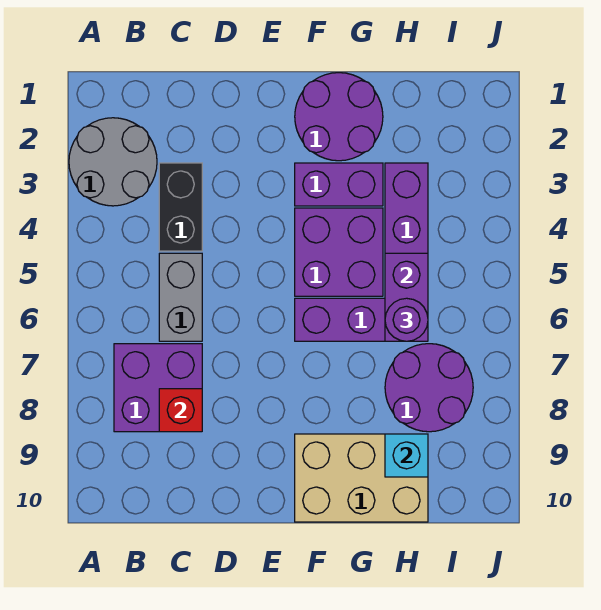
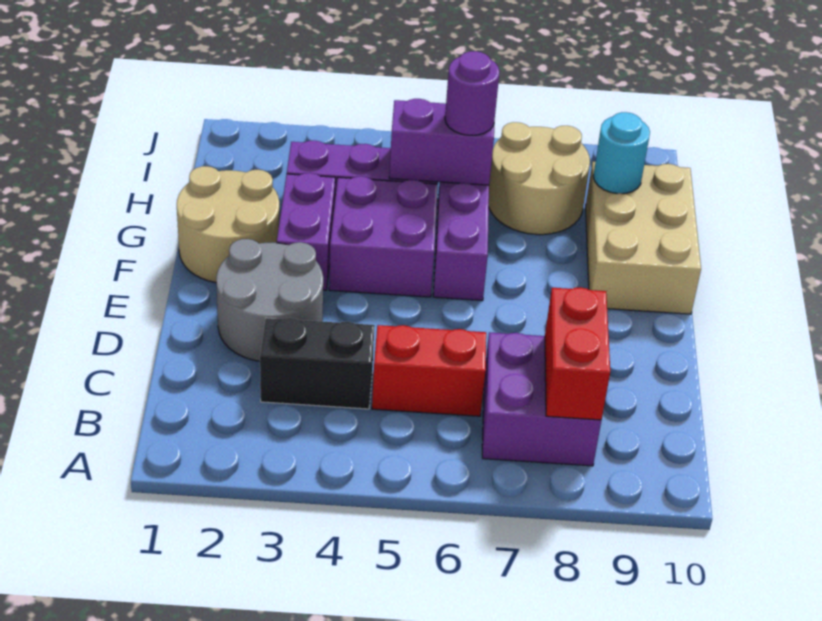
grey 2x2 round brick [69,118,157,206] -> grey 2x2 round brick moved to [216,239,323,361]
grey 1x2 brick [159,253,202,341] -> red 1x2 brick [372,325,486,416]
red 1x1 brick [159,389,202,432] -> red 1x2 brick [545,287,610,420]
purple 2x2 round brick [295,73,383,161] -> tan 2x2 round brick [177,166,279,283]
purple 2x2 round brick [385,344,473,432] -> tan 2x2 round brick [489,122,590,235]
cyan 1x1 brick [385,434,428,477] -> cyan 1x1 round brick [593,112,650,194]

